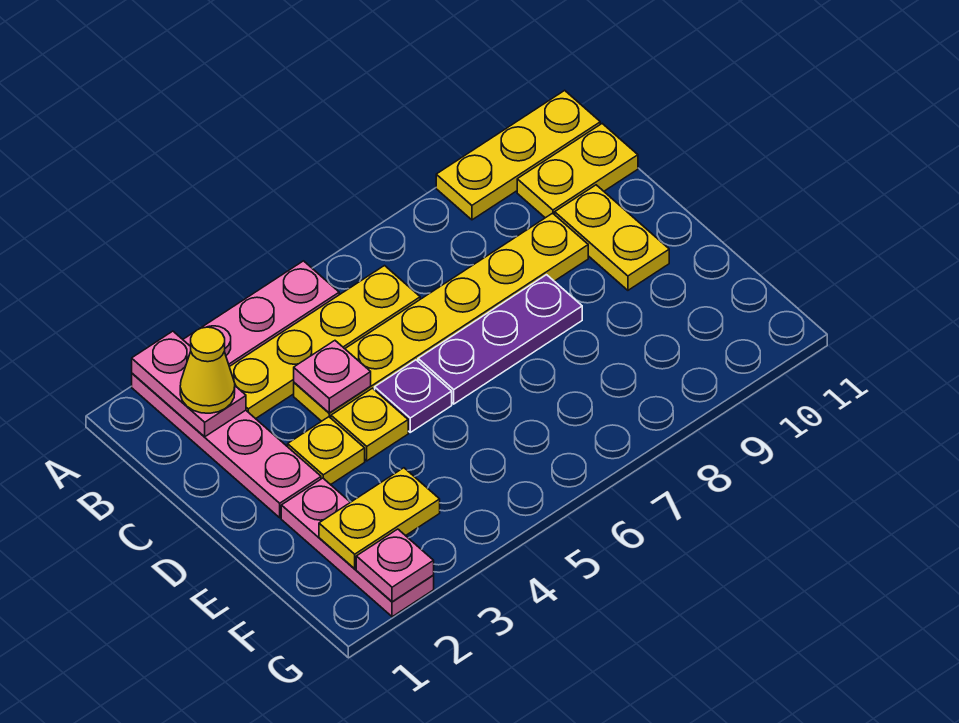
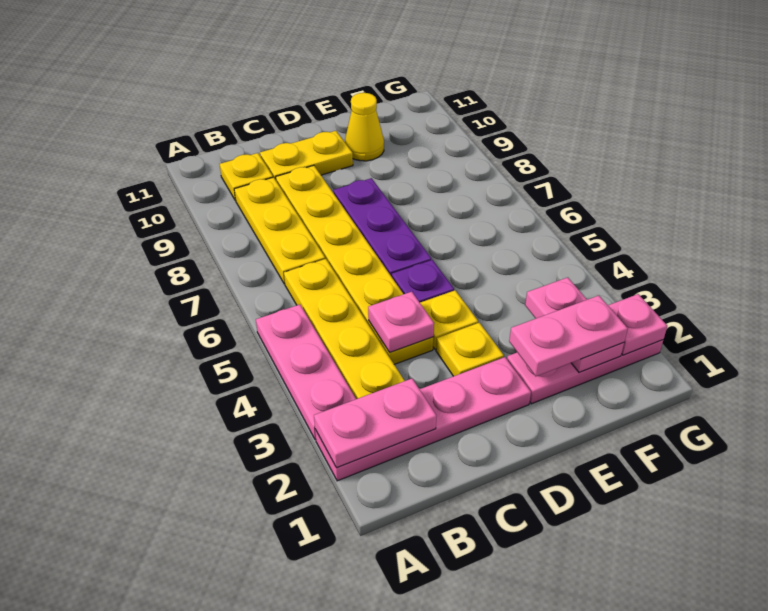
yellow 1x3 plate [436,90,600,220] -> yellow 1x3 plate moved to [234,177,325,284]
yellow 1x1 cone [180,327,235,413] -> yellow 1x1 cone moved to [345,93,384,161]
yellow 1x2 plate [517,124,638,218] -> yellow 1x1 plate [220,153,273,200]
none -> pink 1x2 plate [509,296,628,376]
yellow 1x2 plate [319,468,440,569] -> pink 1x2 plate [525,277,624,373]

